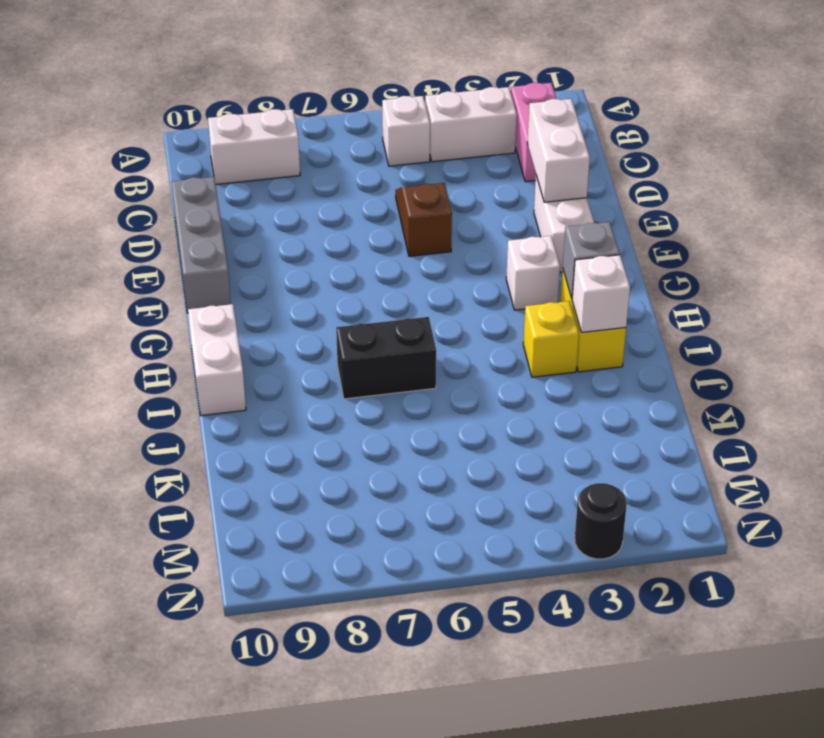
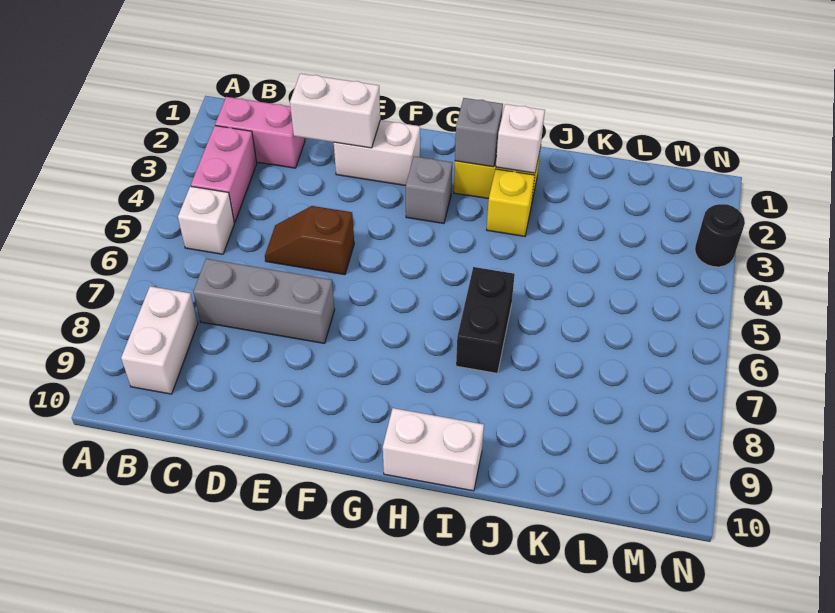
white 1x2 brick [425,87,517,162] -> pink 1x2 brick [191,126,257,223]
grey 1x3 brick [172,177,231,313] -> grey 1x3 brick moved to [193,259,335,343]
white 1x1 brick [506,236,560,310] -> grey 1x1 brick [406,156,452,224]

